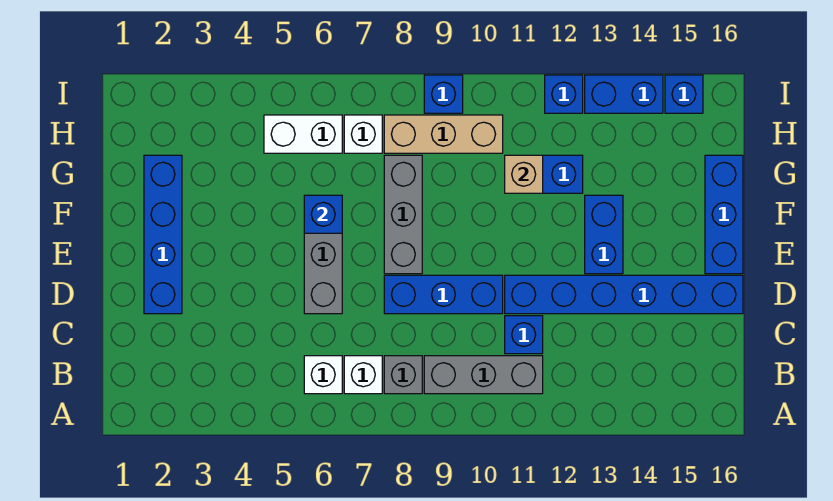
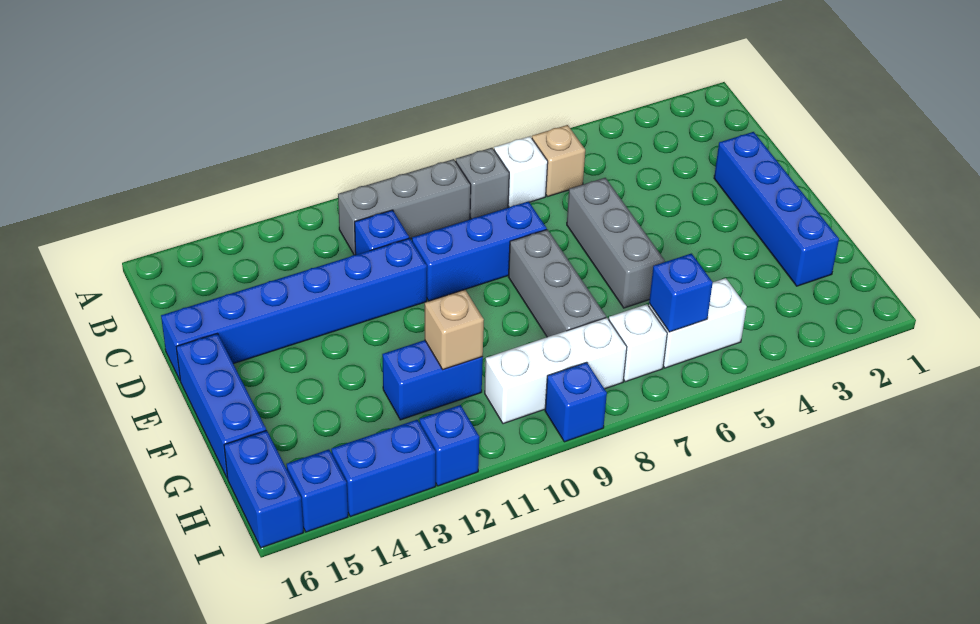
white 1x1 brick [304,356,342,394] -> tan 1x1 brick [532,125,585,197]
blue 1x2 brick [585,195,623,274] -> blue 1x2 brick moved to [224,430,304,548]
blue 1x1 brick [304,195,342,233] -> blue 1x1 brick moved to [649,254,713,332]
tan 1x3 brick [384,115,503,153] -> white 1x3 brick [485,318,627,424]

